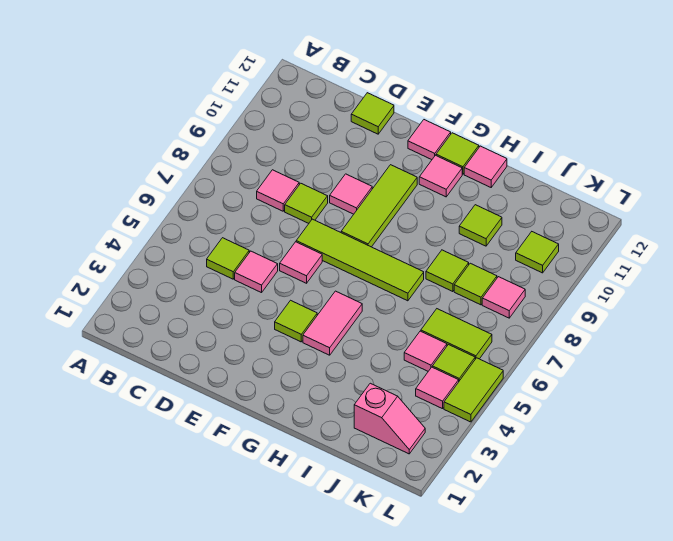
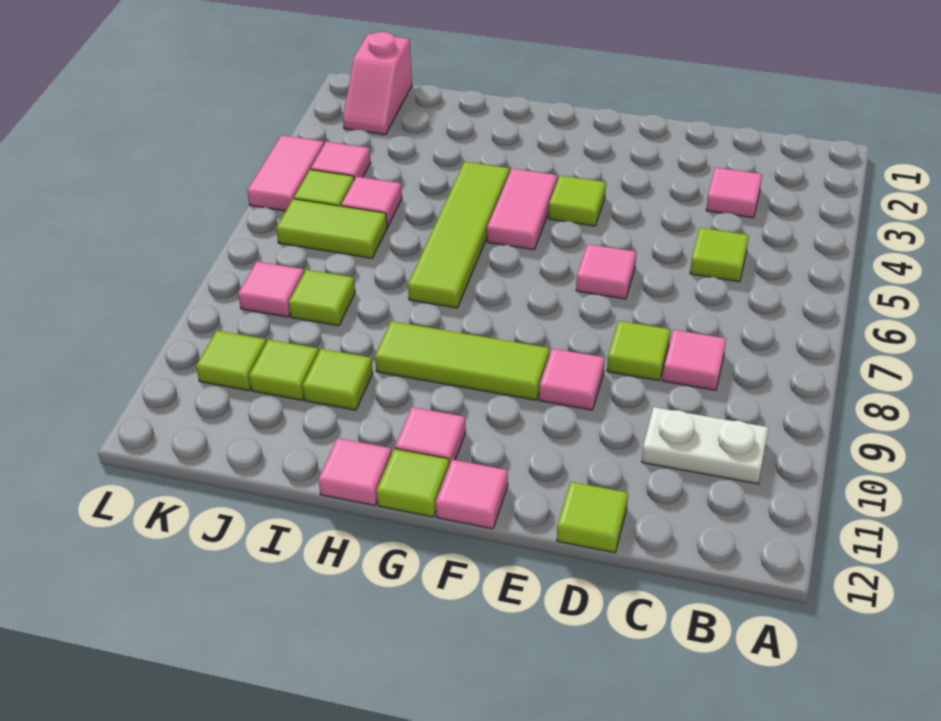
none -> white 1x2 plate [642,407,769,484]
pink 1x1 tile [235,251,278,293] -> pink 1x1 tile moved to [706,167,762,218]
lime 1x4 tile [296,219,424,301] -> lime 1x4 tile turned to [408,162,509,308]
lime 1x3 tile [341,165,417,247] -> lime 1x3 tile turned to [375,321,549,400]
lime 1x1 tile [426,250,469,292] -> lime 1x1 tile moved to [249,340,319,400]
pink 1x2 slope [354,383,425,454] -> pink 1x2 slope turned to [343,32,412,135]
lime 1x2 tile [444,358,503,422] -> pink 1x2 tile [247,135,324,211]

